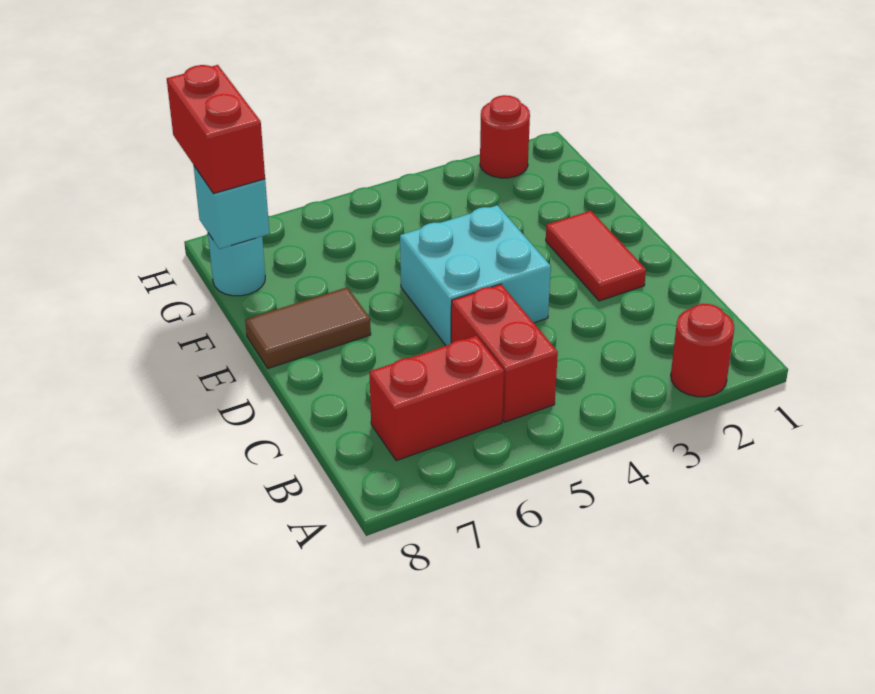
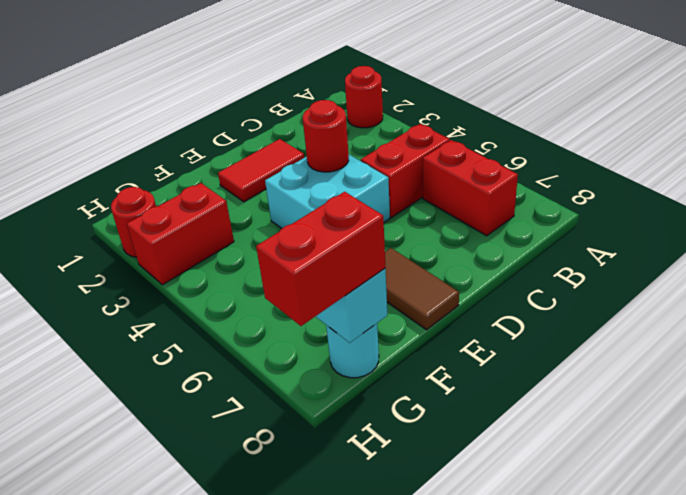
none -> red 1x1 round brick [303,100,349,172]
none -> red 1x2 brick [127,183,234,285]

